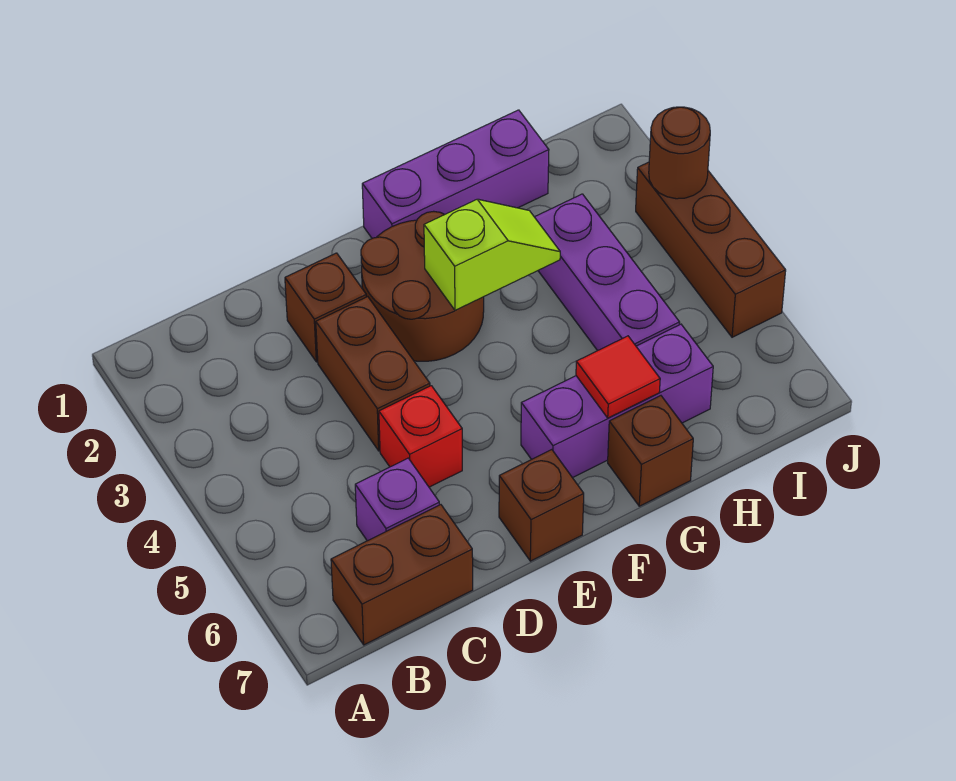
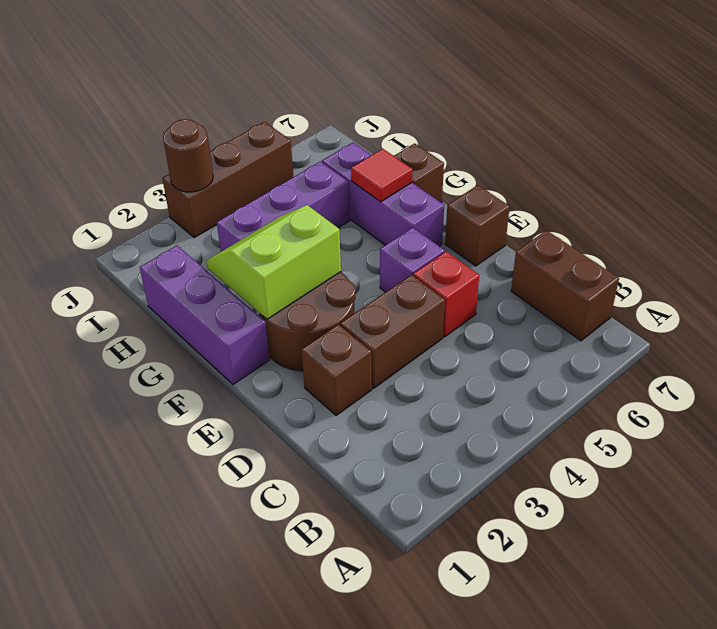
purple 1x1 brick [355,458,439,541] -> purple 1x1 brick moved to [380,228,445,292]
lime 1x2 slope [424,199,560,310] -> lime 2x2 slope [206,205,341,319]

